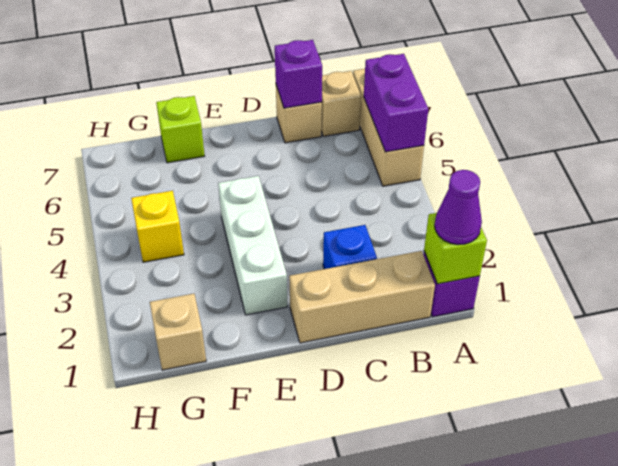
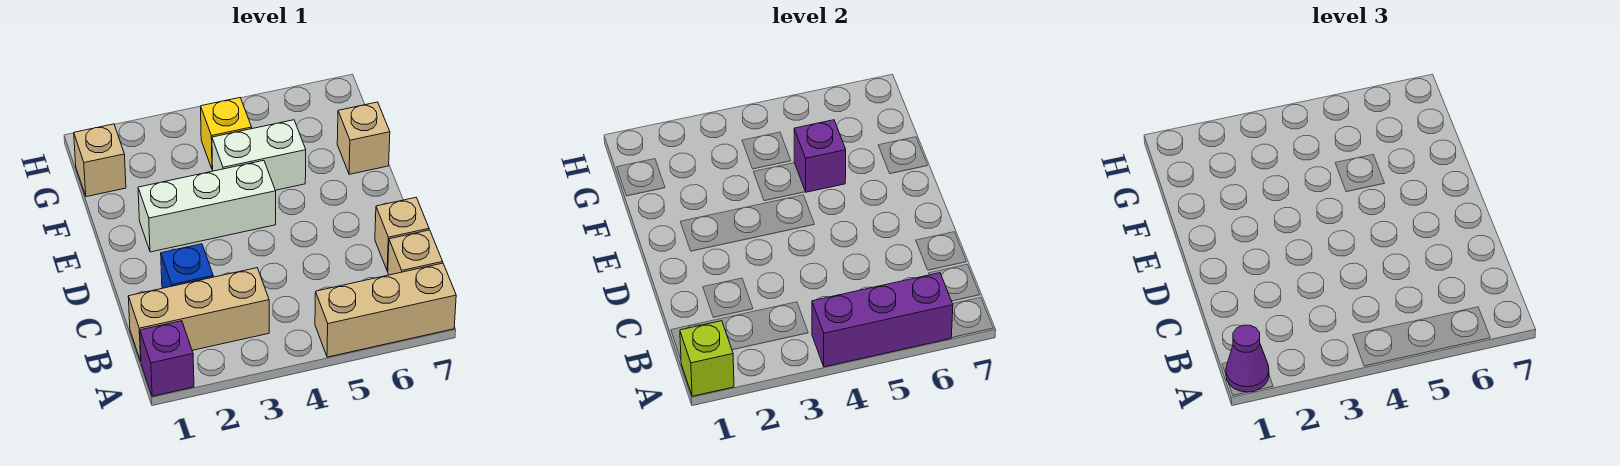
purple 1x2 brick [364,54,428,152] -> purple 1x3 brick [812,273,953,367]
tan 1x3 brick [289,251,435,343] -> tan 1x3 brick turned to [128,268,269,361]
purple 1x1 brick [275,40,322,108] -> purple 1x1 brick moved to [794,120,846,192]
none -> white 1x2 brick [212,120,306,190]
lime 1x1 brick [156,96,205,163] -> tan 1x1 brick [337,102,390,174]

